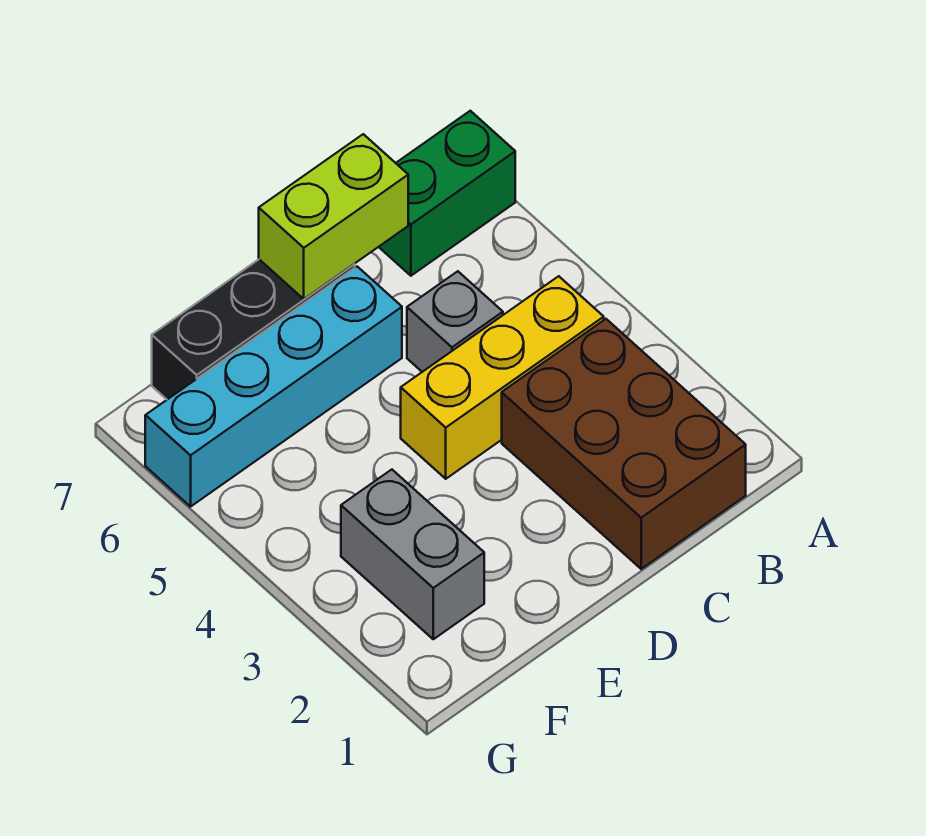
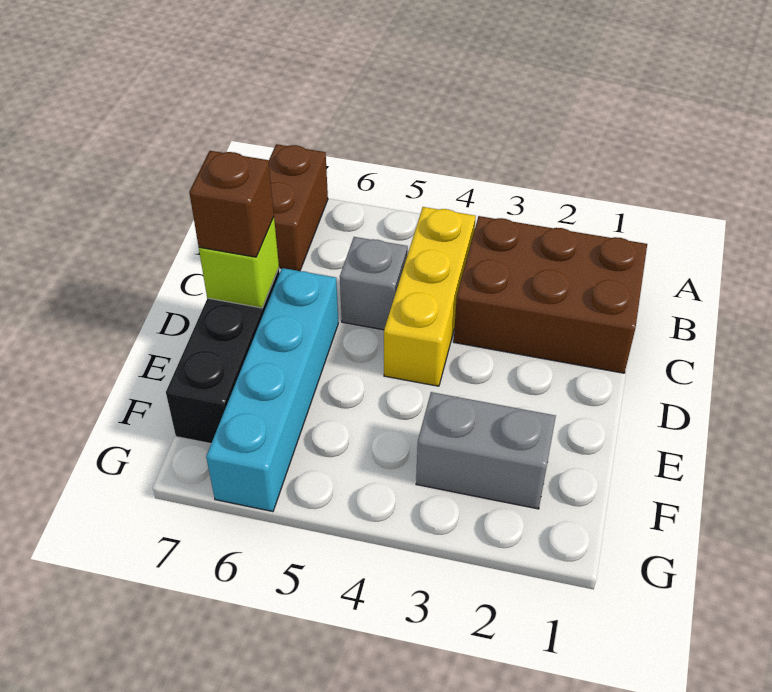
green 1x2 brick [379,111,515,276] -> brown 1x2 brick [269,144,328,271]
lime 1x2 brick [259,134,408,299] -> lime 1x1 brick [199,217,279,308]
none -> brown 1x1 brick [189,151,274,257]

